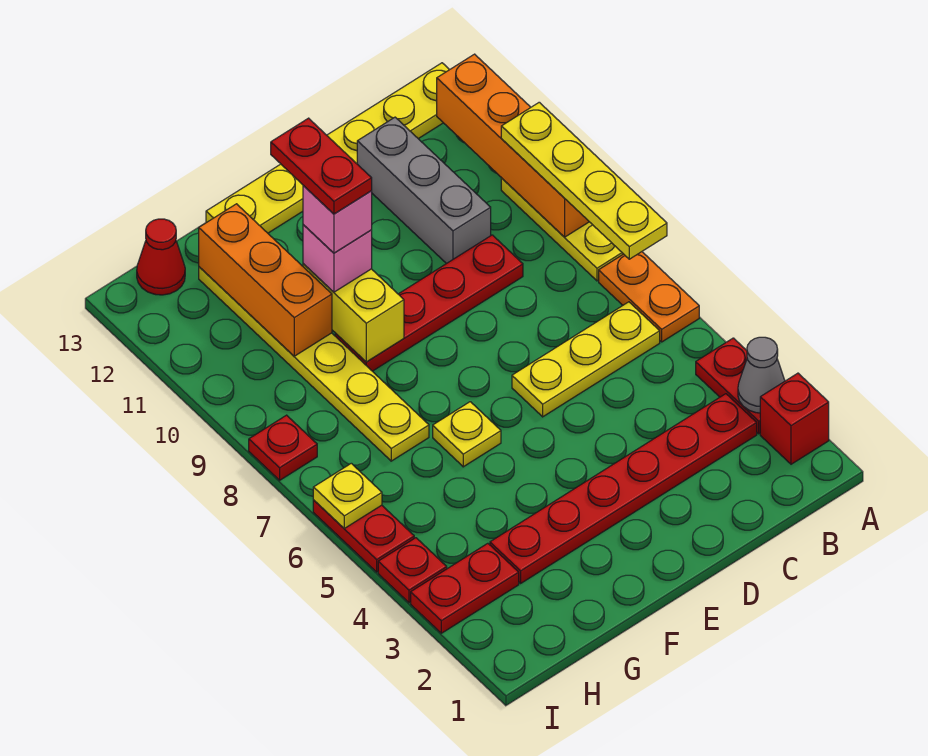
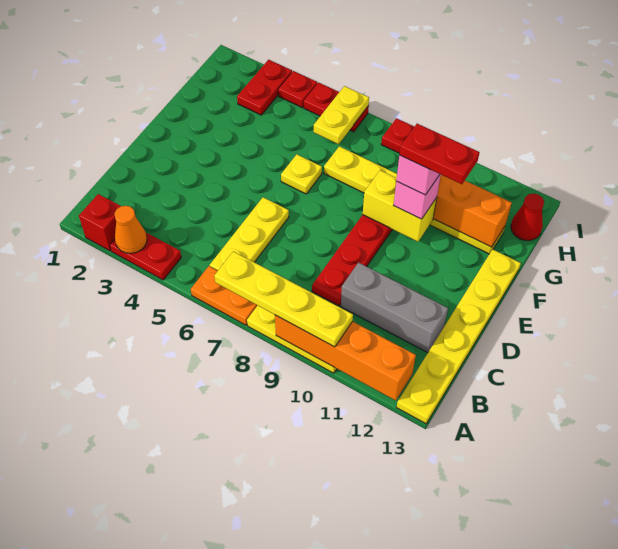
grey 1x1 cone [738,337,785,413] -> orange 1x1 cone [114,206,147,253]
red 1x6 plate [490,394,757,583] -> none
yellow 1x1 plate [313,463,382,528] -> yellow 1x2 plate [314,86,369,144]

